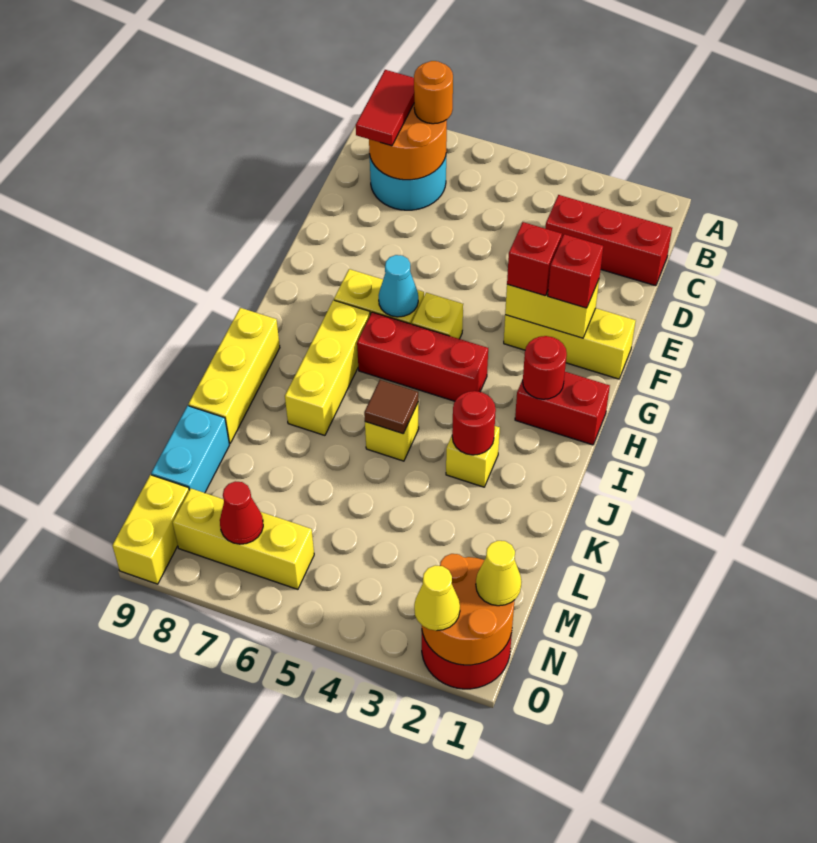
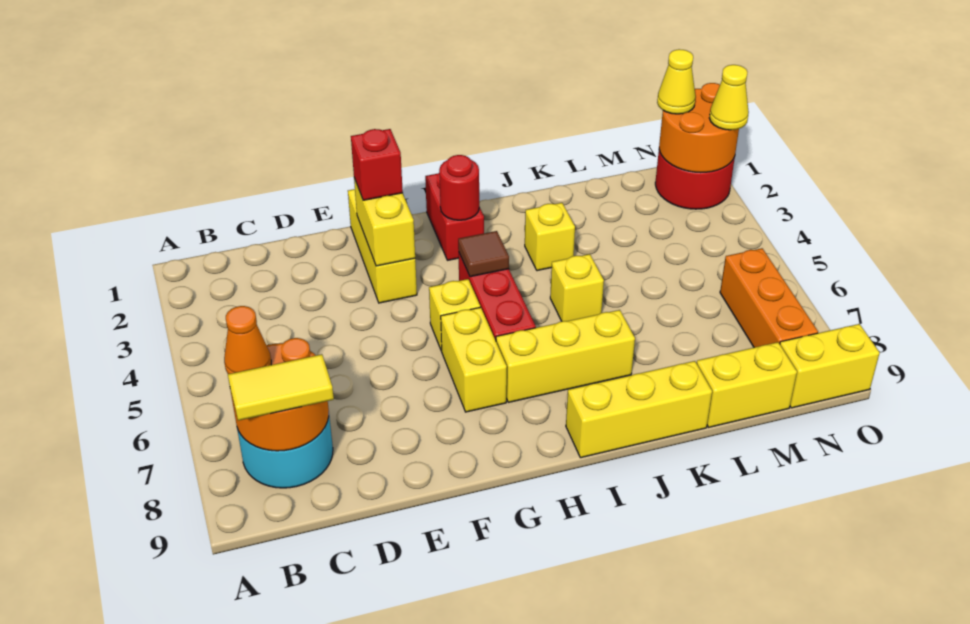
orange 1x1 round brick [414,61,453,124] -> orange 1x1 cone [224,306,271,374]
red 1x2 tile [356,70,414,146] -> yellow 1x2 tile [228,354,334,421]
red 1x3 brick [545,195,672,286] -> none
red 1x1 brick [507,222,562,296] -> none
cyan 1x1 cone [379,255,418,317] -> none
red 1x1 round brick [452,391,496,455] -> none
brown 1x1 tile [364,380,418,434] -> brown 1x1 tile moved to [458,231,509,277]
cyan 1x2 brick [151,406,229,493] -> yellow 1x2 brick [697,342,797,427]
yellow 1x3 brick [173,489,314,589] -> orange 1x3 brick [720,248,818,347]
red 1x1 cone [220,481,263,544] -> none

